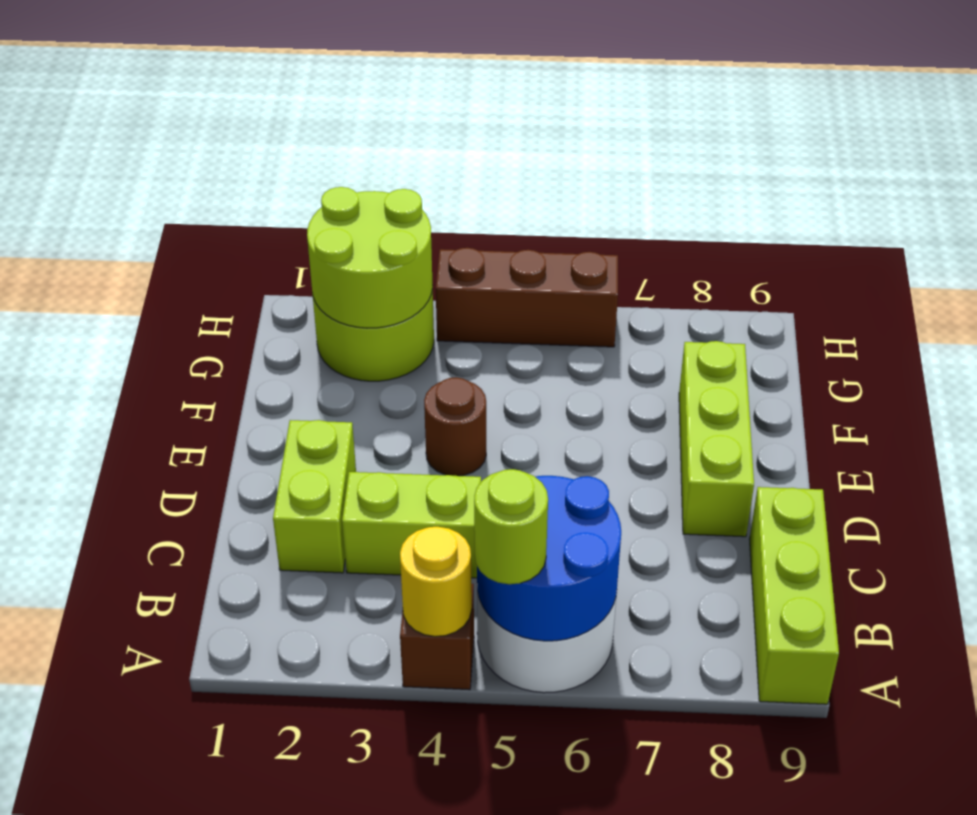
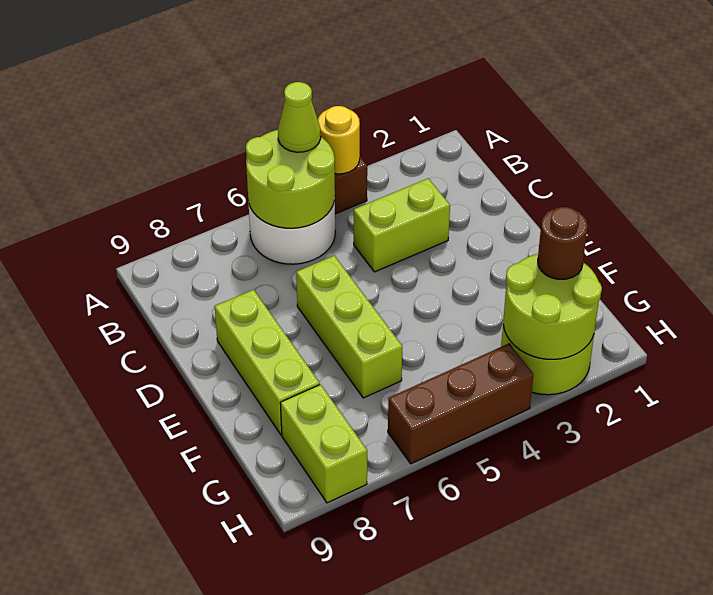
blue 2x2 round brick [477,476,621,641] -> lime 2x2 round brick [246,130,335,228]
lime 1x1 round brick [474,469,548,584] -> lime 1x1 cone [278,82,321,152]
lime 1x3 brick [749,487,839,704] -> lime 1x3 brick moved to [296,256,402,398]
lime 1x2 brick [273,420,356,573] -> lime 1x2 brick moved to [280,384,367,503]
brown 1x1 round brick [424,377,486,476] -> brown 1x1 round brick moved to [538,207,588,279]

